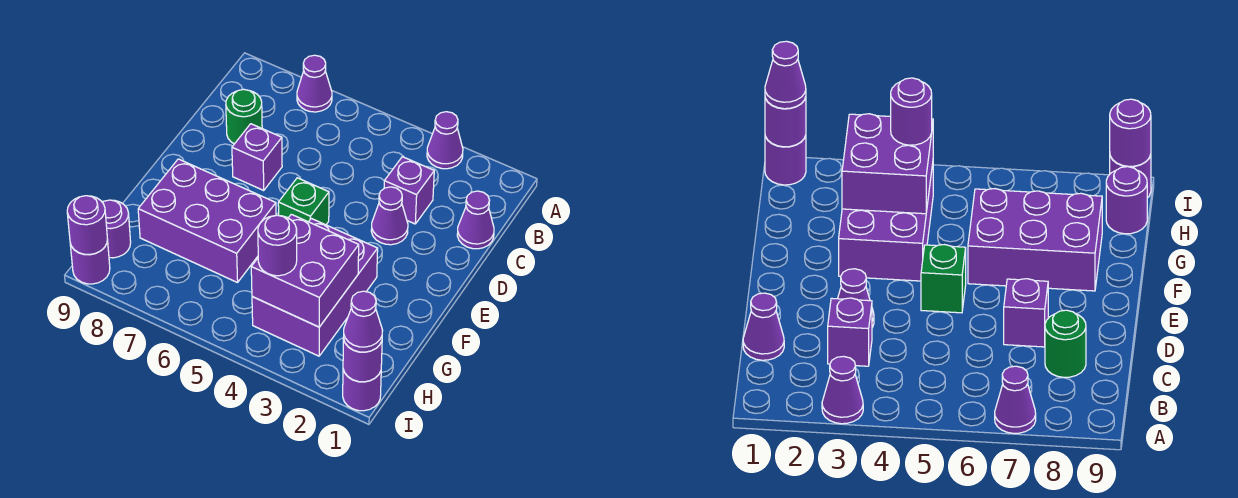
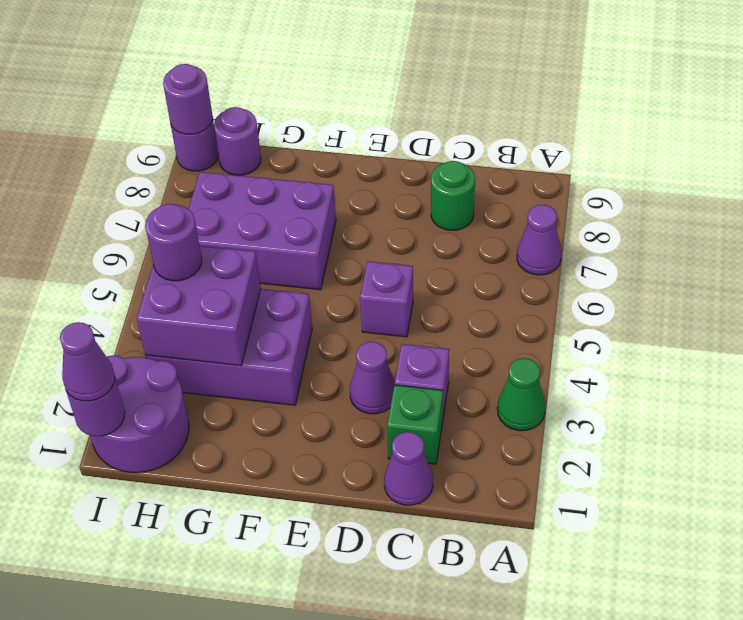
purple 1x1 cone [427,112,463,169] -> green 1x1 cone [497,358,545,431]
purple 1x1 brick [232,124,282,190] -> purple 1x1 brick moved to [360,261,413,337]
green 1x1 brick [278,178,329,225] -> green 1x1 brick moved to [387,385,443,464]
purple 2x3 brick [138,159,276,283] -> purple 2x3 brick turned to [189,172,336,290]
purple 1x1 round brick [343,370,381,411] -> purple 2x2 round brick [90,355,189,473]

